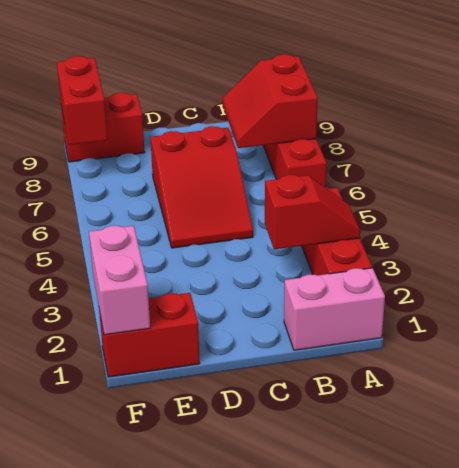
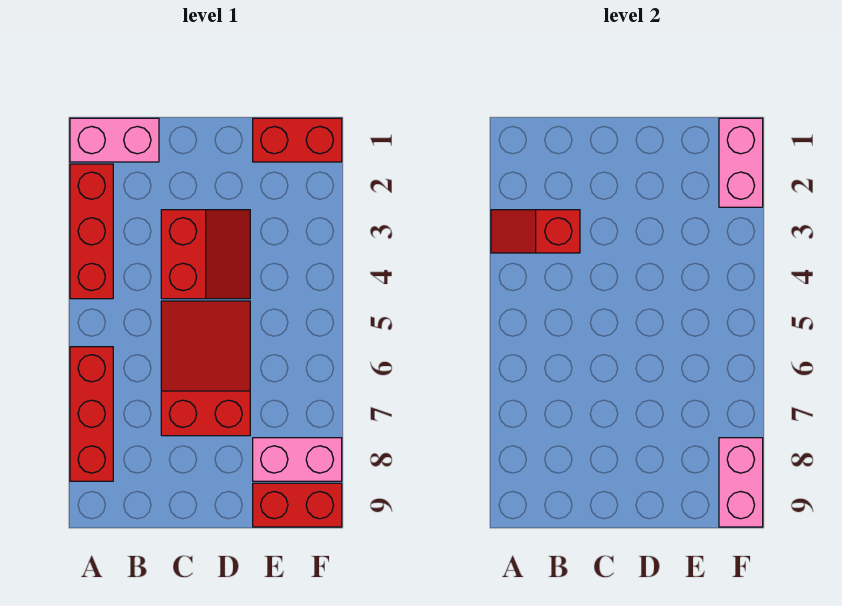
red 2x2 slope [223,55,318,148] -> red 2x2 slope moved to [161,210,250,299]
none -> pink 1x2 brick [253,438,342,481]
red 1x2 brick [57,56,108,145] -> pink 1x2 brick [719,438,763,527]

